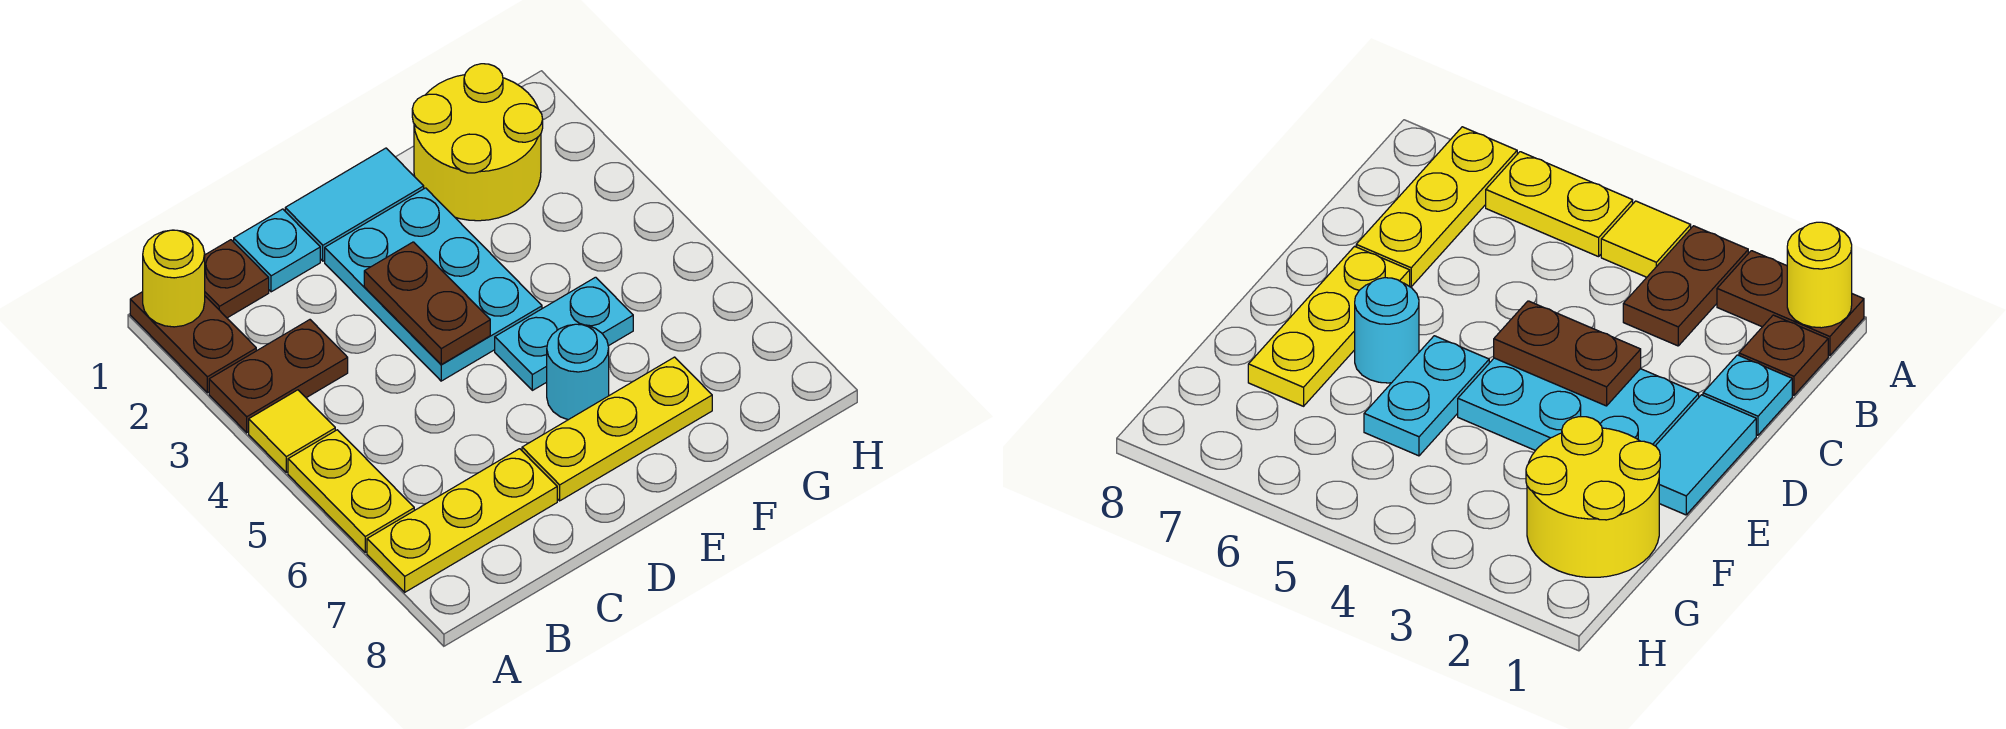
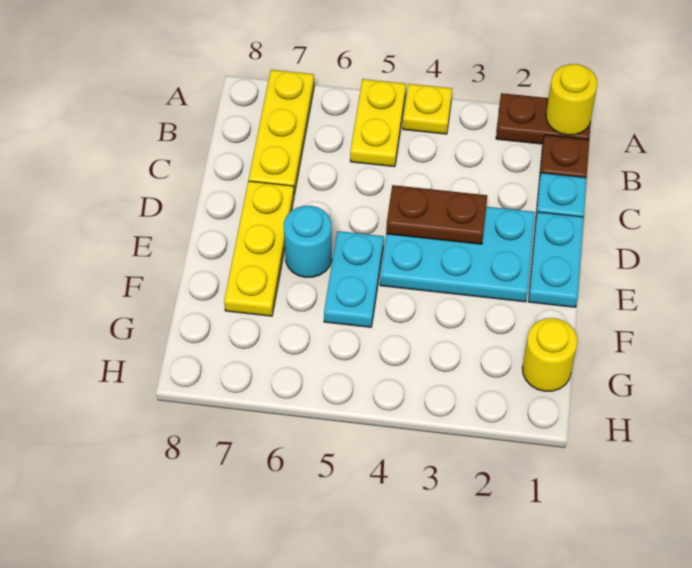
brown 1x2 plate [209,320,348,433] -> none
yellow 1x1 tile [249,390,335,472] -> yellow 1x1 plate [403,84,452,134]
yellow 1x2 plate [288,430,414,552] -> yellow 1x2 plate turned to [350,79,406,167]
cyan 1x2 tile [285,148,424,261] -> cyan 1x2 plate [528,212,584,307]
yellow 2x2 round brick [412,64,543,221] -> yellow 1x1 round brick [522,318,578,391]

